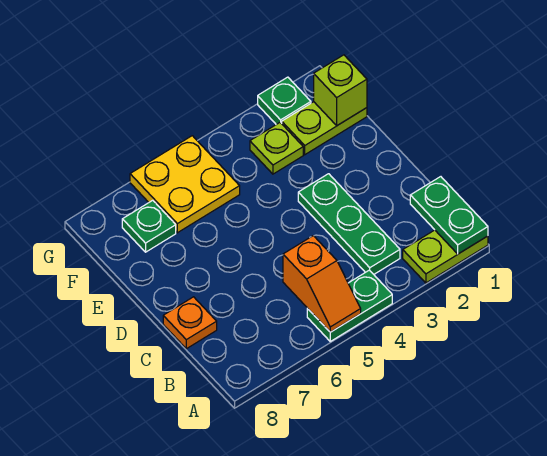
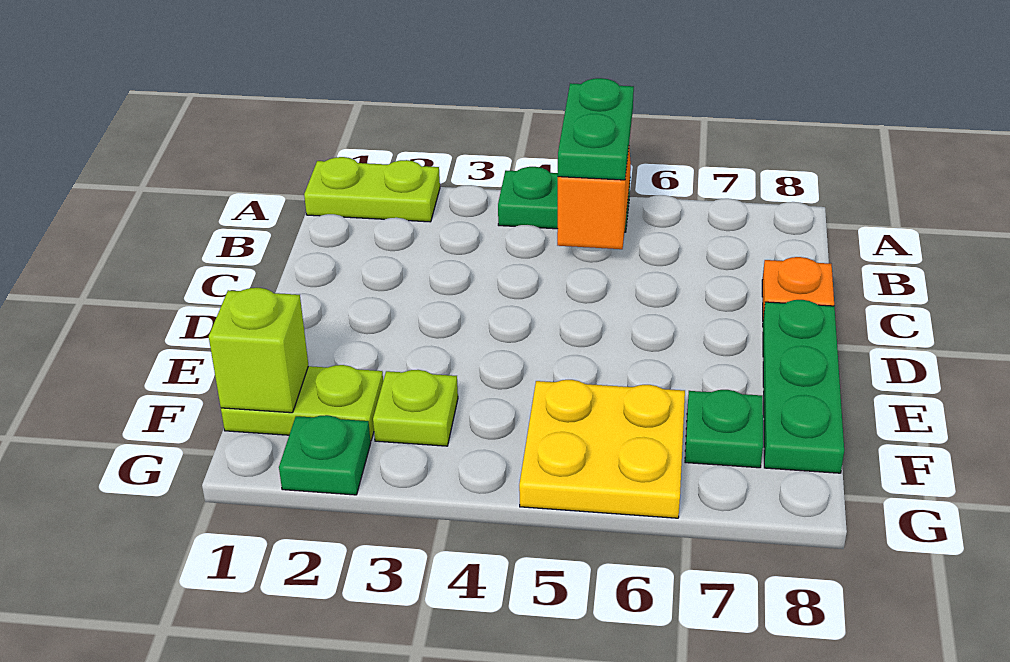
green 1x2 plate [410,177,488,254] -> green 1x2 plate moved to [558,78,634,180]
green 1x3 plate [298,174,400,274] -> green 1x3 plate moved to [763,300,844,473]

